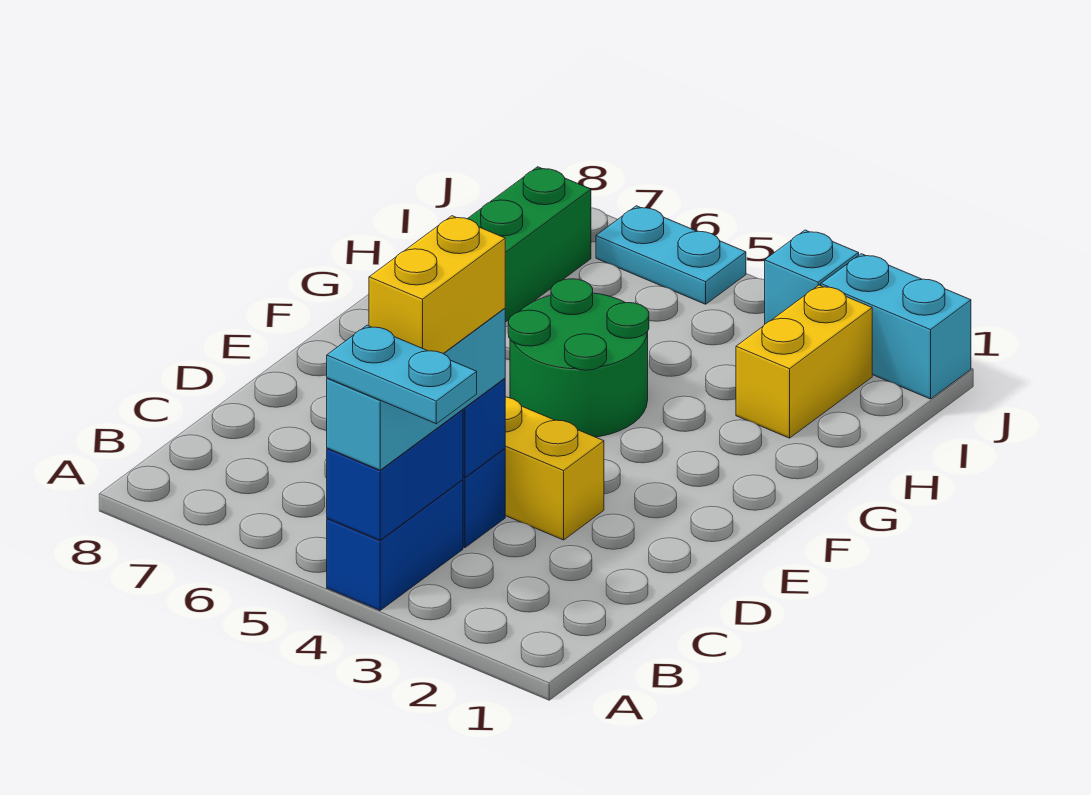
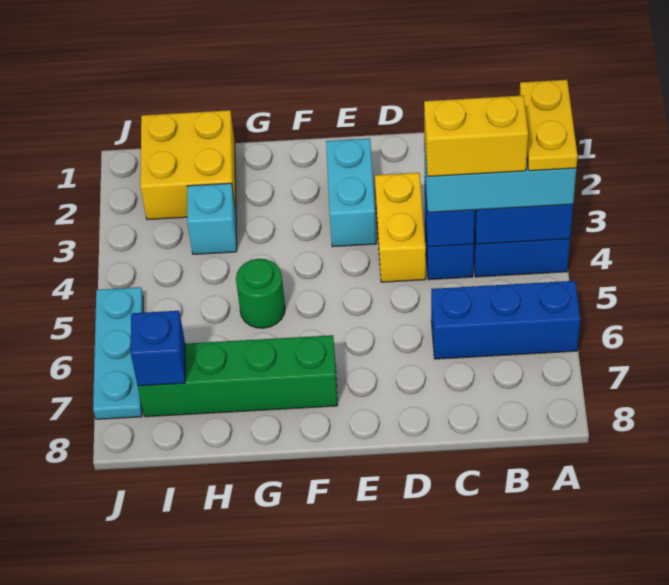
cyan 1x2 plate [327,325,477,424] -> yellow 1x2 plate [520,80,578,171]
none -> blue 1x3 brick [431,281,580,359]
green 2x2 round brick [508,279,649,437] -> green 1x1 round brick [236,259,285,328]
yellow 1x2 brick [736,285,872,438] -> yellow 2x2 brick [140,110,236,220]
none -> blue 1x1 brick [131,311,185,386]
cyan 1x2 brick [821,254,971,399] -> cyan 1x2 brick moved to [326,138,376,247]
cyan 1x1 brick [765,230,859,324] -> cyan 1x1 brick moved to [187,183,237,254]
cyan 1x2 plate [596,206,746,304] -> cyan 1x3 plate [93,287,143,419]

